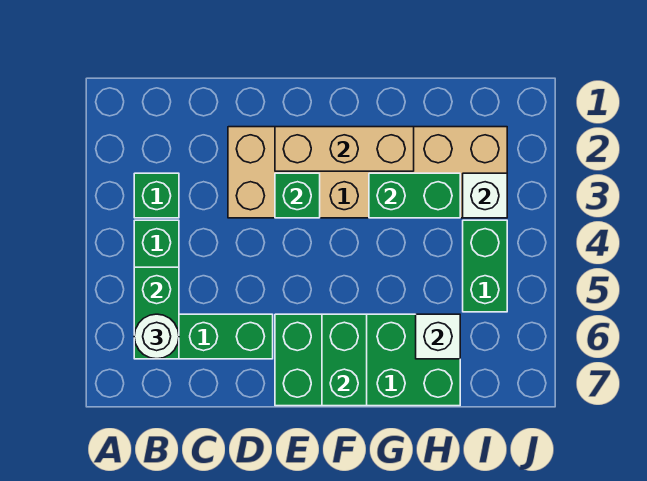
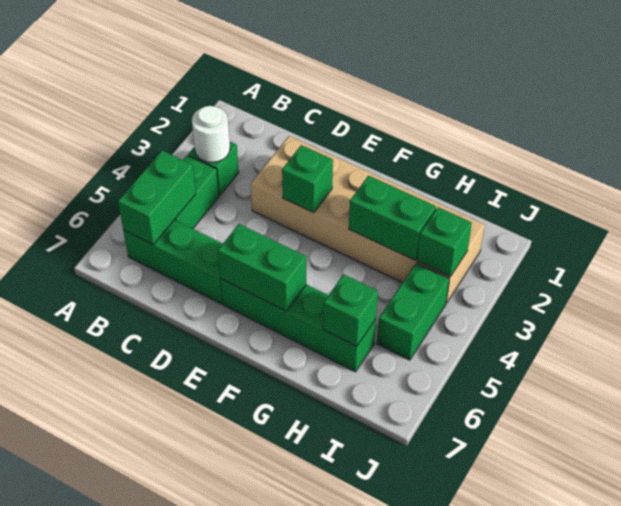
white 1x1 round brick [134,314,179,359] -> white 1x1 round brick moved to [192,106,230,162]
tan 1x3 brick [275,127,414,171] -> none
green 2x4 brick [275,314,460,406] -> green 1x4 brick [221,279,376,372]
green 1x2 brick [322,314,367,406] -> green 1x2 brick turned to [218,224,306,311]
white 1x1 brick [416,314,460,359] -> green 1x1 brick [323,274,378,346]
white 1x1 brick [463,173,507,218] -> green 1x1 brick [417,207,472,277]

